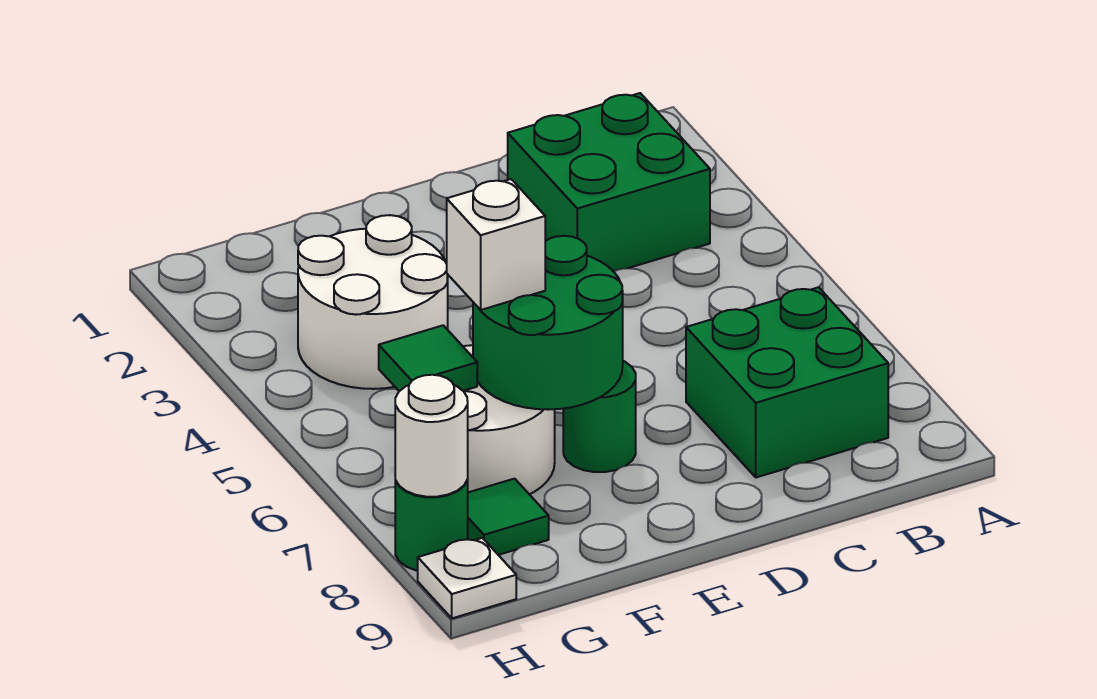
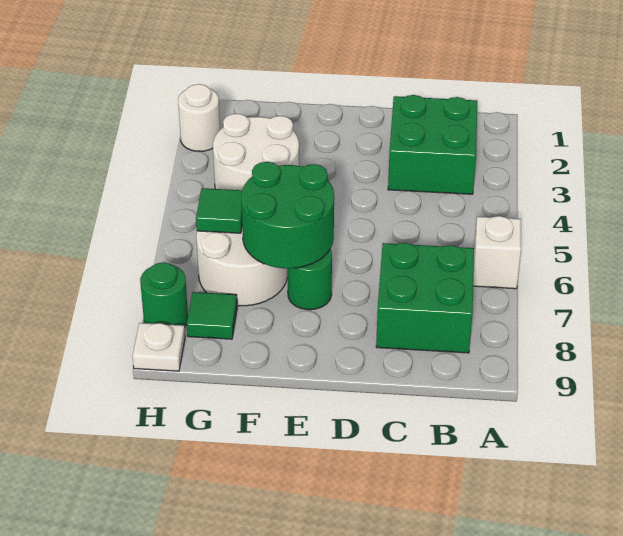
white 1x1 brick [446,179,545,310] -> white 1x1 brick moved to [473,216,521,289]
white 1x1 round brick [395,375,468,497] -> white 1x1 round brick moved to [178,84,220,152]

